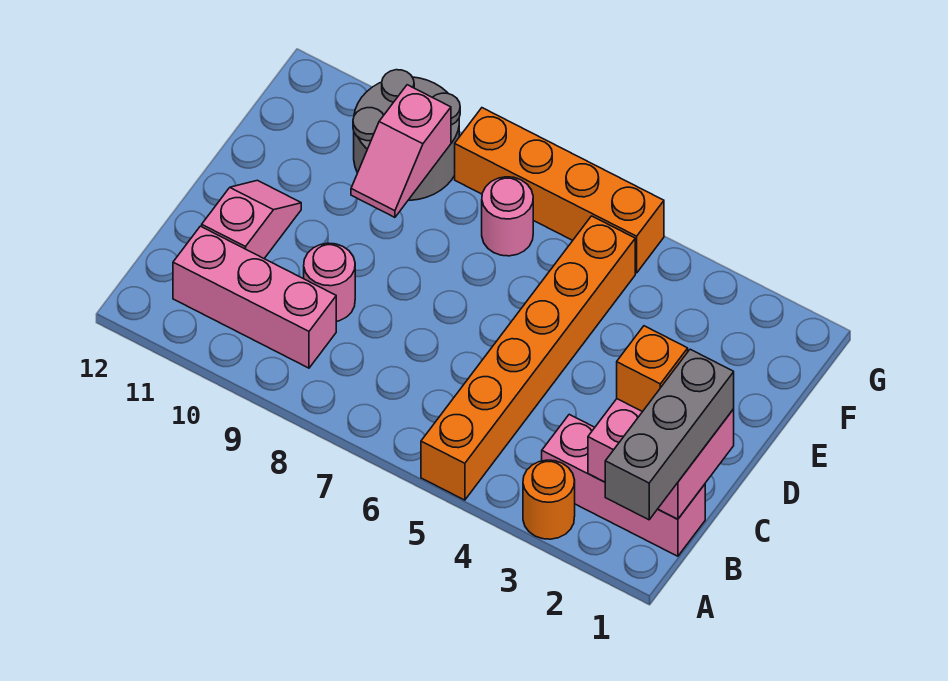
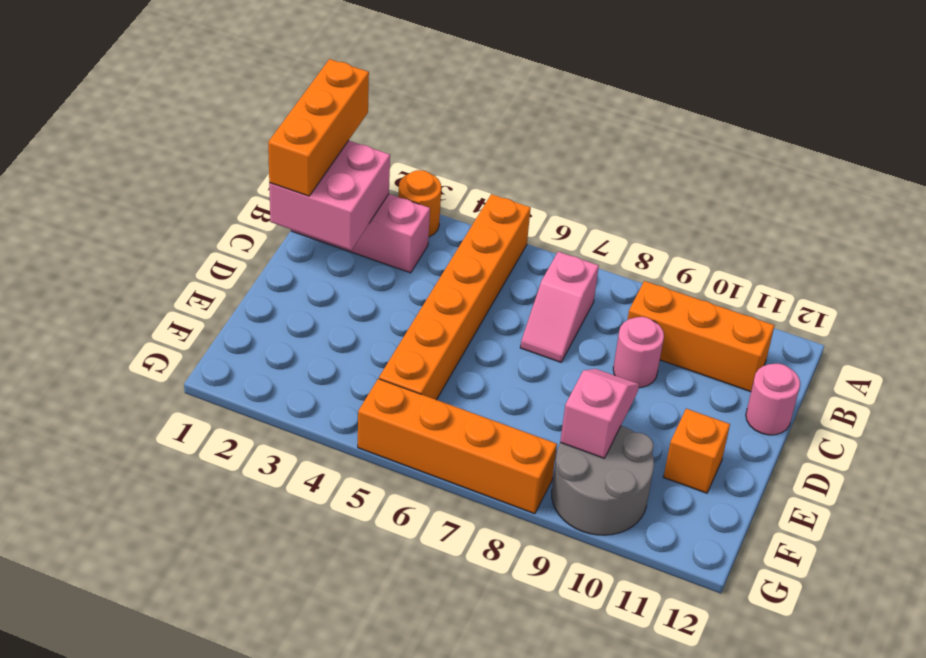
grey 1x3 brick [605,349,734,520] -> orange 1x3 brick [268,59,369,196]
pink 1x3 brick [173,226,336,368] -> orange 1x3 brick [627,281,775,392]
orange 1x1 brick [617,326,688,412] -> orange 1x1 brick moved to [664,409,730,493]
pink 1x2 slope [202,180,301,258] -> pink 1x2 slope moved to [520,252,599,362]
pink 1x1 round brick [482,177,533,256] -> pink 1x1 round brick moved to [746,364,800,435]

